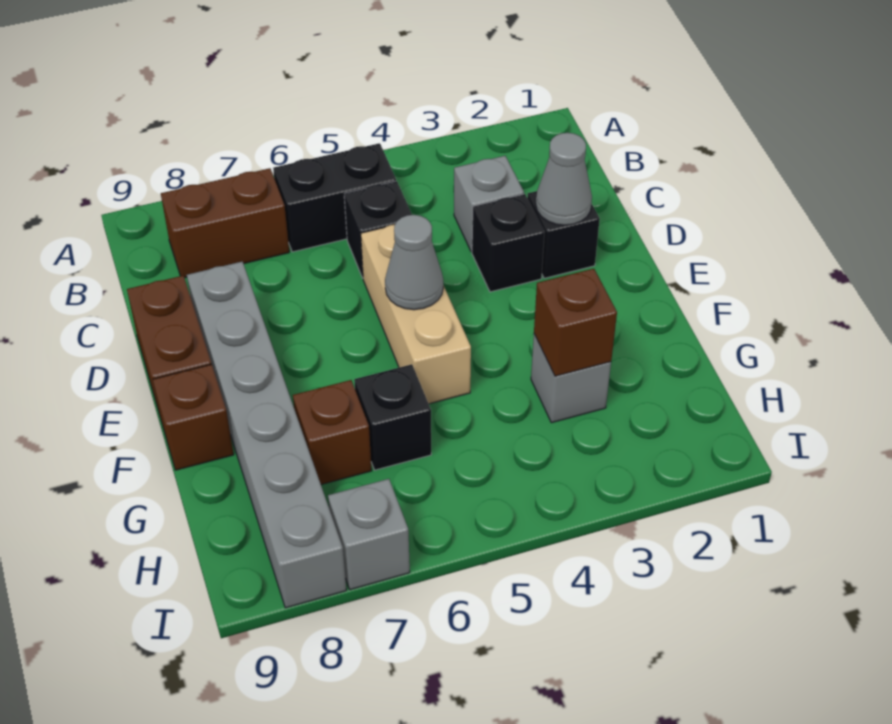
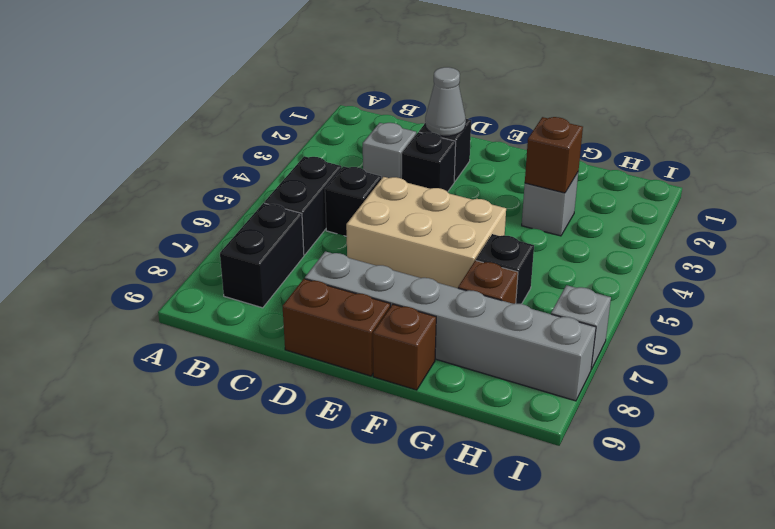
brown 1x2 brick [161,168,289,278] -> black 1x2 brick [220,203,304,308]
tan 1x3 brick [361,225,471,404] -> tan 2x3 brick [346,177,506,288]
grey 1x1 cone [385,215,443,310] -> none

